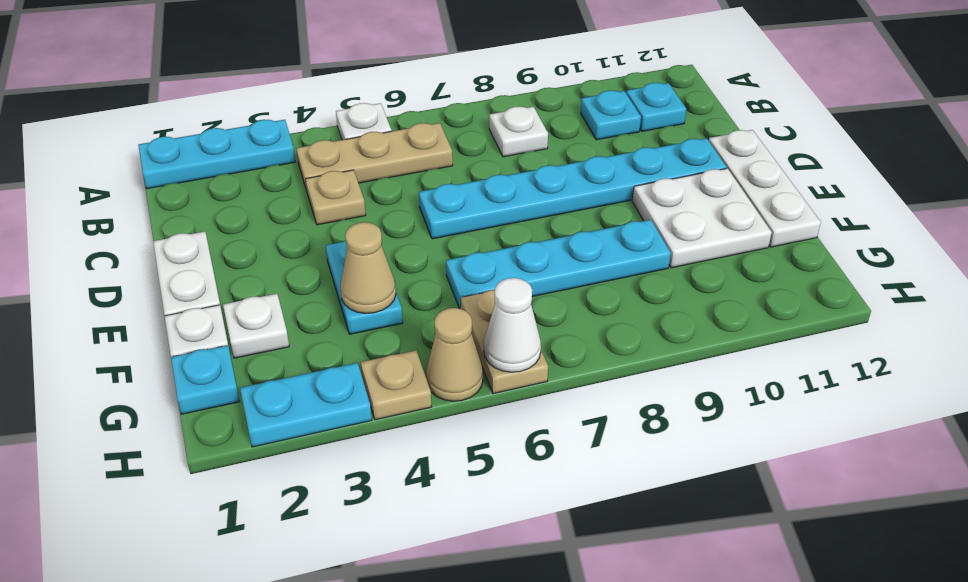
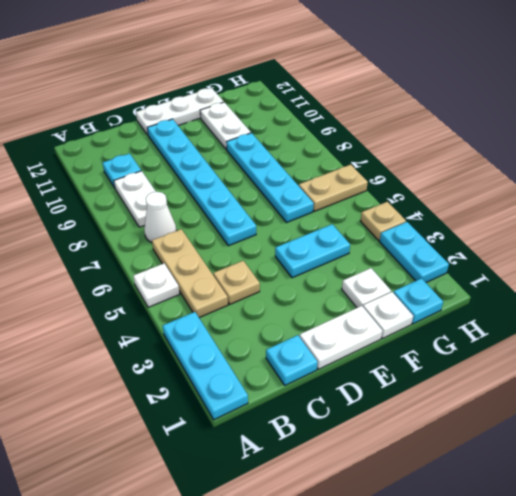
white 1x1 plate [489,106,548,157] -> white 1x2 plate [114,171,156,227]
cyan 1x1 plate [626,83,686,131] -> cyan 1x1 plate moved to [266,335,318,385]
white 2x2 plate [632,168,772,268] -> white 1x2 plate [200,102,251,149]
tan 1x1 cone [341,222,396,313] -> none
tan 1x1 cone [426,308,483,401] -> none
white 1x1 cone [484,278,541,372] -> white 1x1 cone moved to [144,192,177,242]

